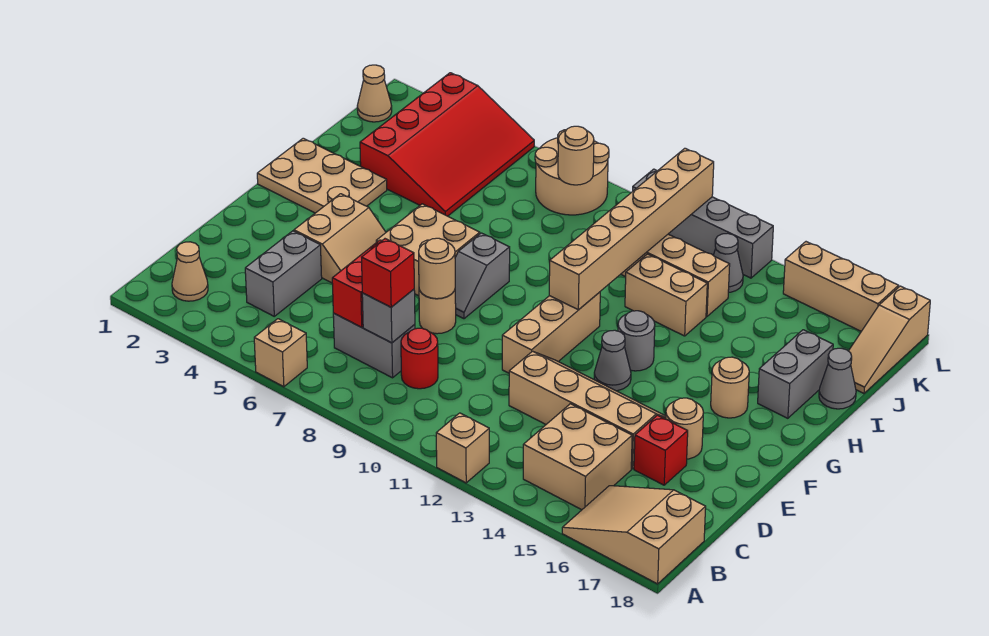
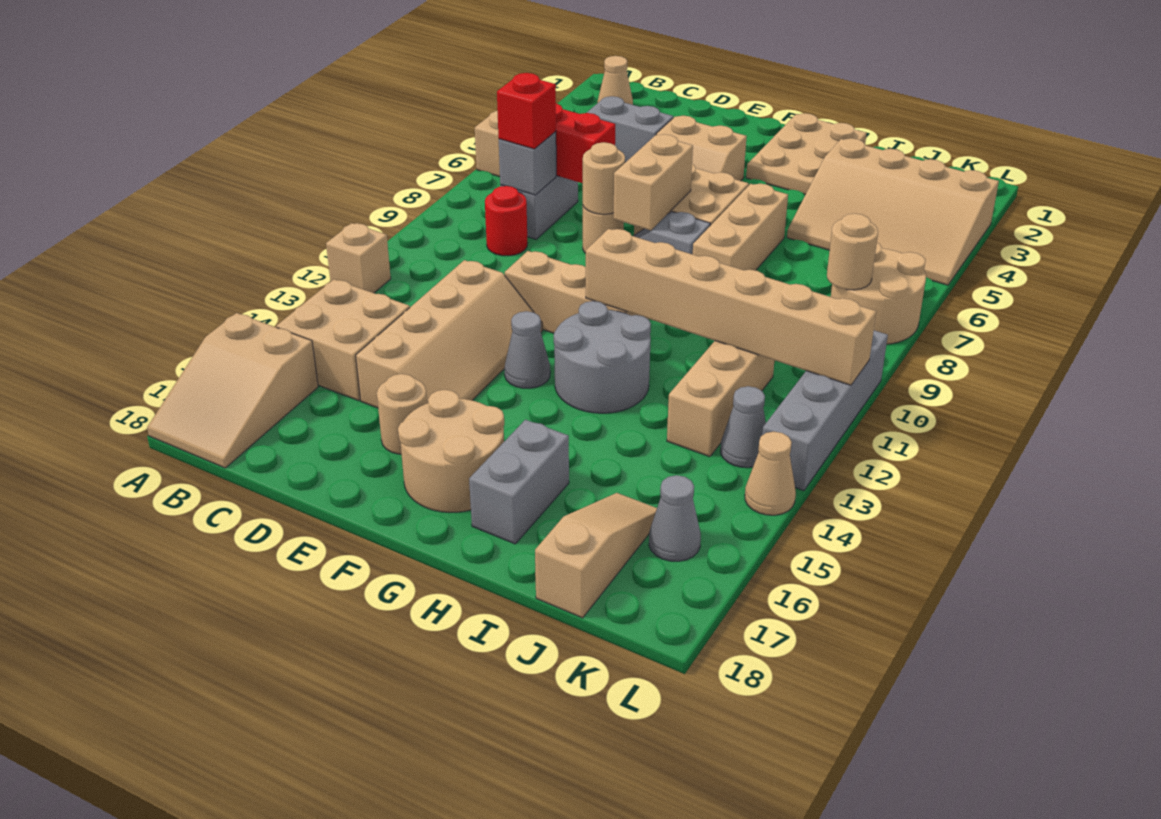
tan 2x3 slope [562,486,706,584] -> tan 2x3 slope turned to [147,313,318,468]
red 1x1 brick [634,415,688,485] -> none
grey 1x1 round brick [618,311,655,371] -> grey 2x2 round brick [554,301,651,413]
tan 1x1 round brick [711,357,749,418] -> tan 2x2 round brick [398,390,504,513]
grey 1x2 brick [758,330,833,418] -> grey 1x2 brick turned to [469,420,569,544]
red 3x4 slope [360,73,534,216] -> tan 3x4 slope [787,138,999,285]
tan 1x2 brick [625,254,707,336] -> tan 1x2 brick moved to [613,134,693,230]
grey 1x1 cone [819,348,856,409] -> grey 1x1 cone moved to [649,475,701,561]
tan 1x3 slope [849,286,930,393] -> tan 1x3 slope turned to [535,493,657,618]
tan 1x1 cone [357,65,392,122] -> tan 1x1 cone moved to [745,432,796,515]
tan 1x3 brick [783,242,898,331] -> tan 1x3 brick moved to [693,184,788,270]

